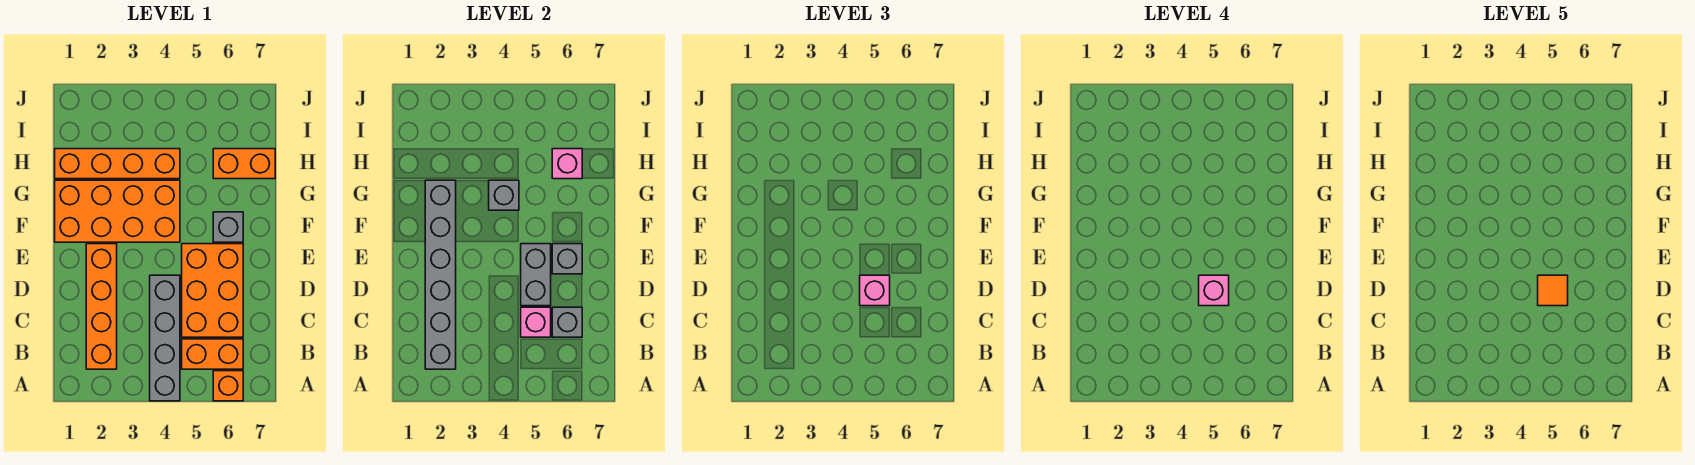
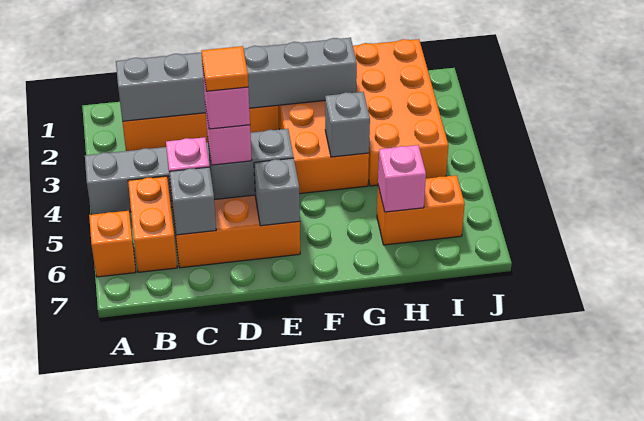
grey 1x1 brick [213,212,243,242] -> none
orange 1x4 brick [55,149,180,179] -> orange 2x4 brick [353,39,448,186]
orange 1x2 brick [213,149,275,179] -> orange 1x2 brick turned to [377,175,465,245]

